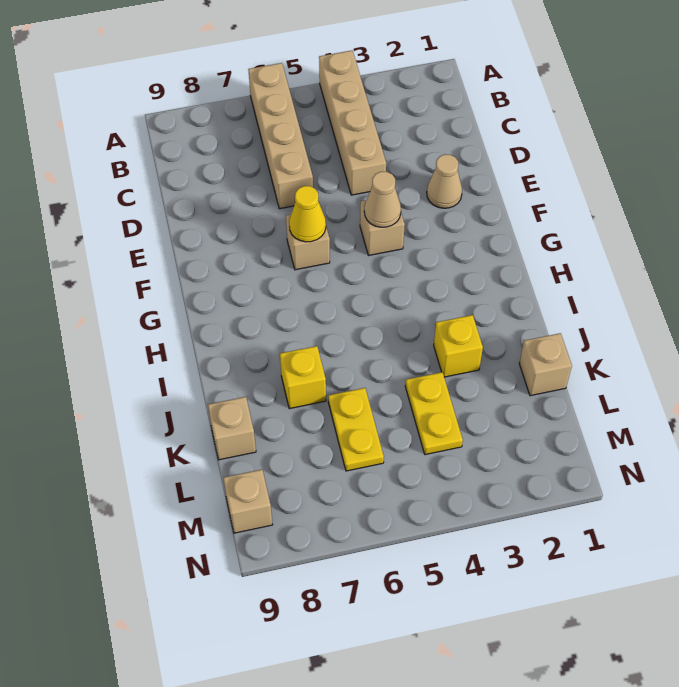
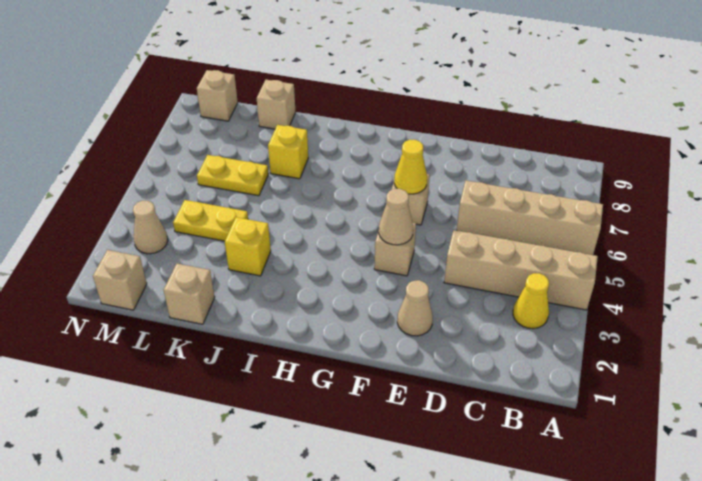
none -> yellow 1x1 cone [513,273,549,329]
none -> tan 1x1 brick [93,250,147,310]
none -> tan 1x1 cone [133,201,168,254]

